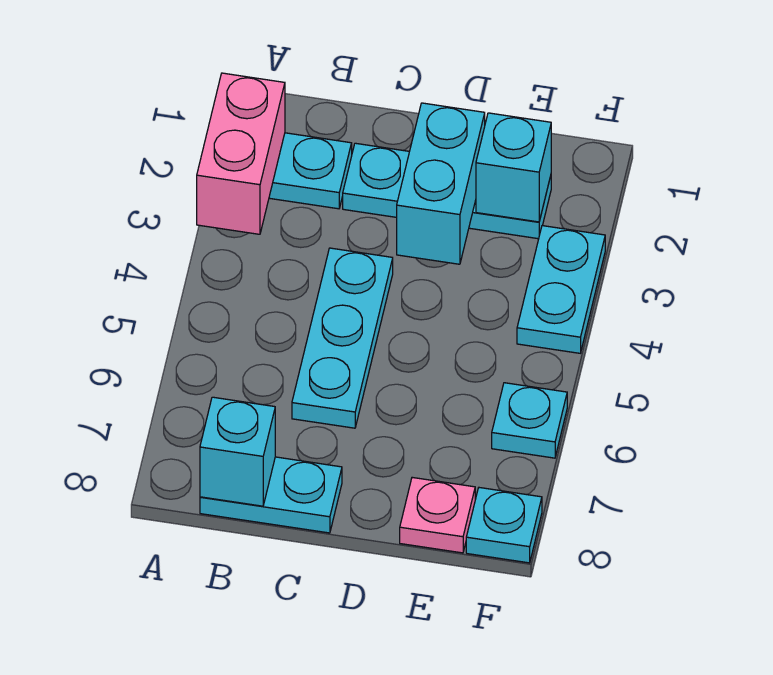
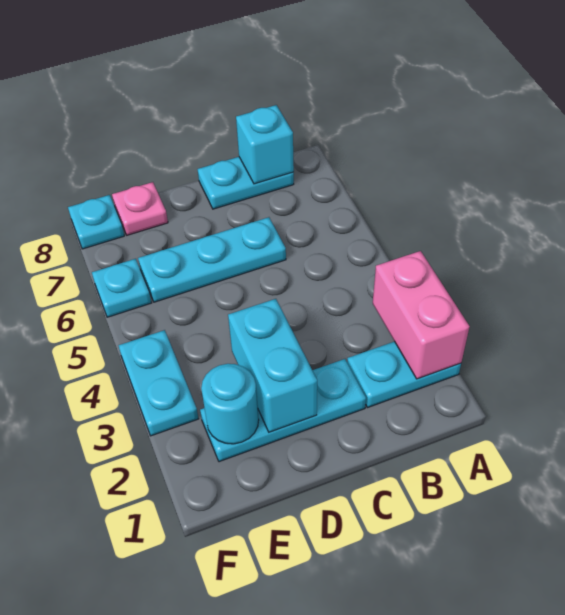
cyan 1x3 plate [292,248,393,428] -> cyan 1x3 plate turned to [138,217,286,302]
cyan 1x1 brick [476,113,551,222] -> cyan 1x1 round brick [201,364,259,444]

